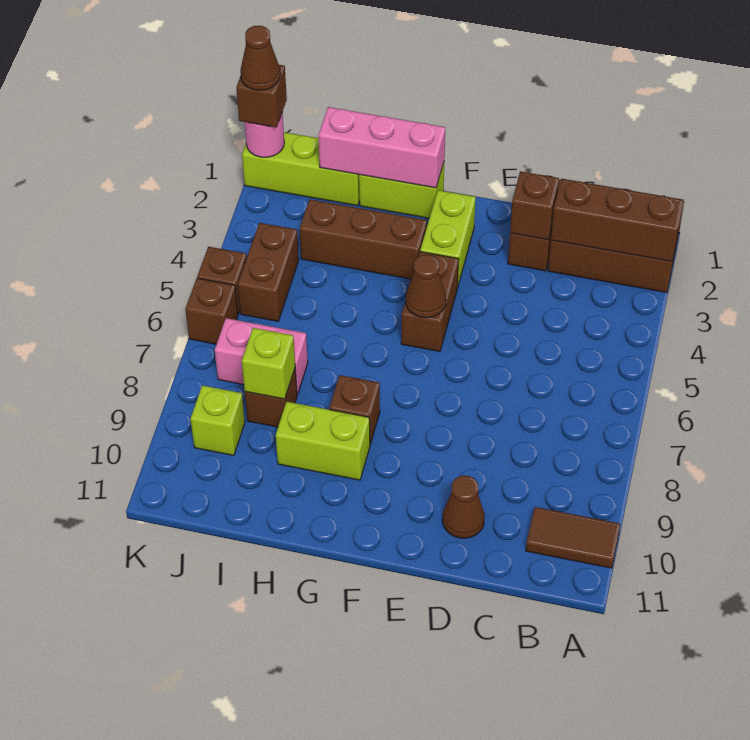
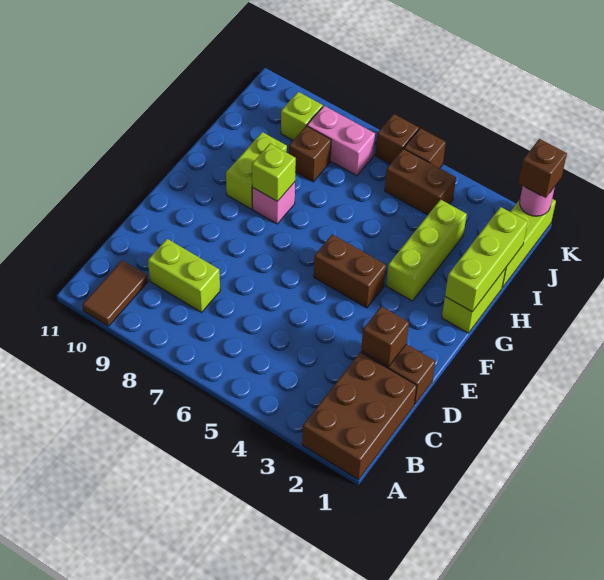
brown 1x3 brick [551,179,684,262] -> none
brown 1x1 cone [442,476,485,538] -> none
lime 1x2 brick [420,190,476,287] -> lime 1x2 brick moved to [148,239,220,312]
brown 1x1 cone [406,255,446,318] -> none
pink 1x3 brick [318,107,445,188] -> lime 1x3 brick [445,207,528,312]
brown 1x3 brick [300,199,427,279] -> lime 1x3 brick [386,200,467,301]
brown 1x1 brick [329,375,380,444] -> pink 1x1 brick [252,182,295,224]
pink 1x2 brick [215,318,308,395] -> pink 1x2 brick turned to [307,106,375,176]
lime 1x1 brick [242,328,295,399] -> lime 1x1 brick moved to [252,144,296,201]
brown 1x1 cone [240,26,280,90] -> none

